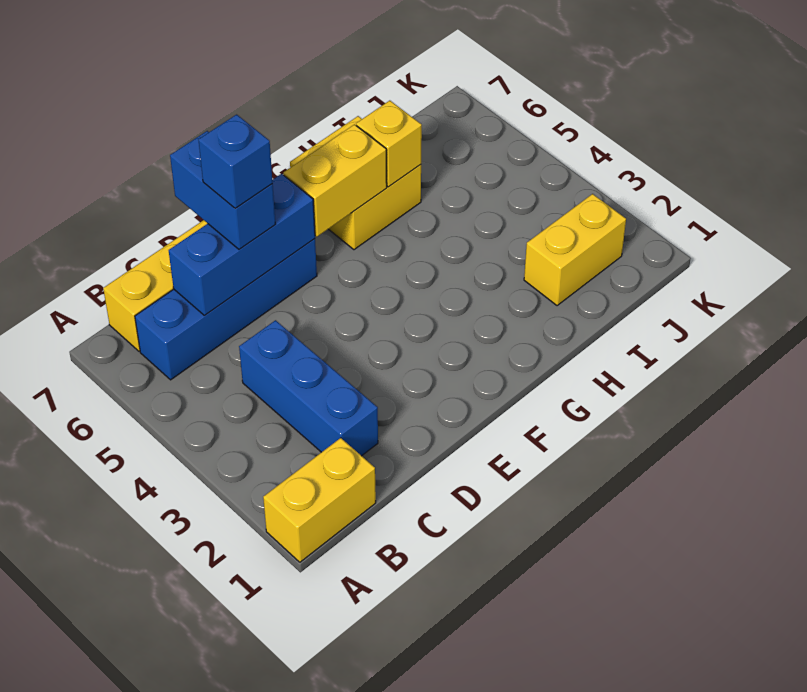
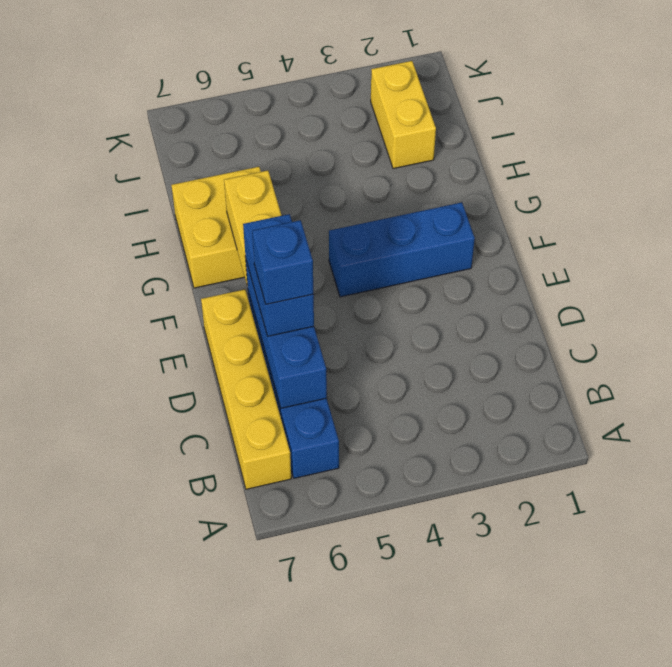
yellow 1x2 brick [263,438,376,562] -> none
blue 1x3 brick [239,320,378,456] -> blue 1x3 brick moved to [329,202,475,297]
blue 1x2 brick [170,131,276,249] -> blue 1x2 brick turned to [243,214,314,336]
yellow 1x1 brick [356,101,422,187] -> none

